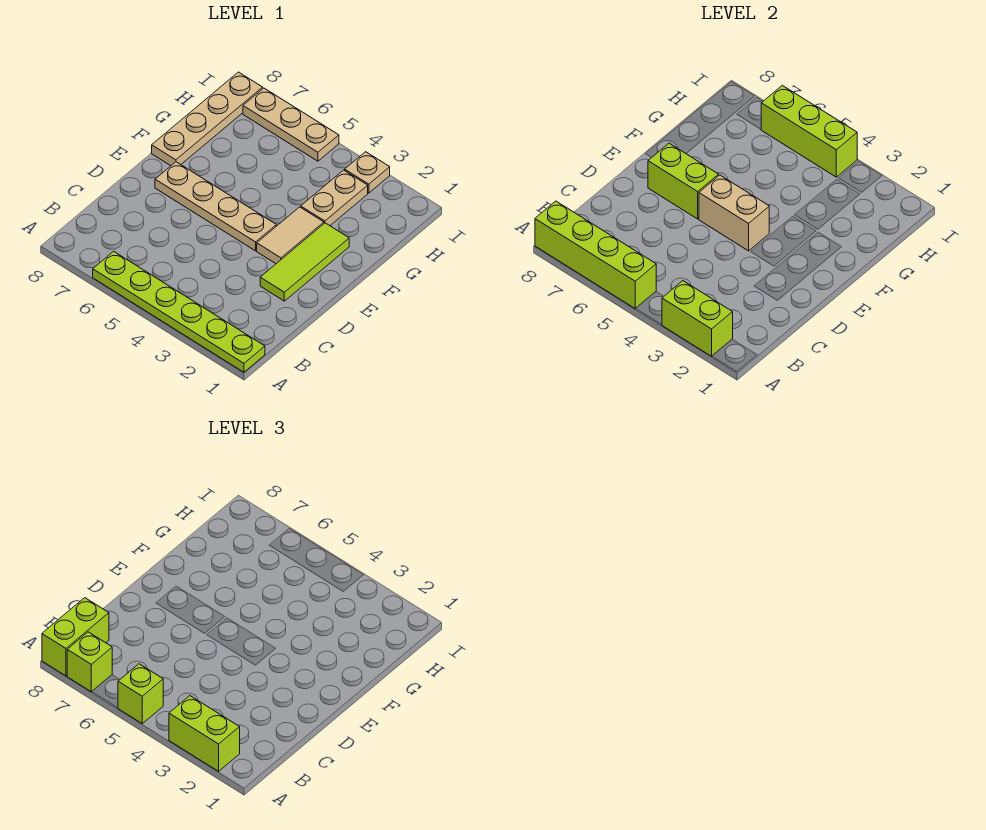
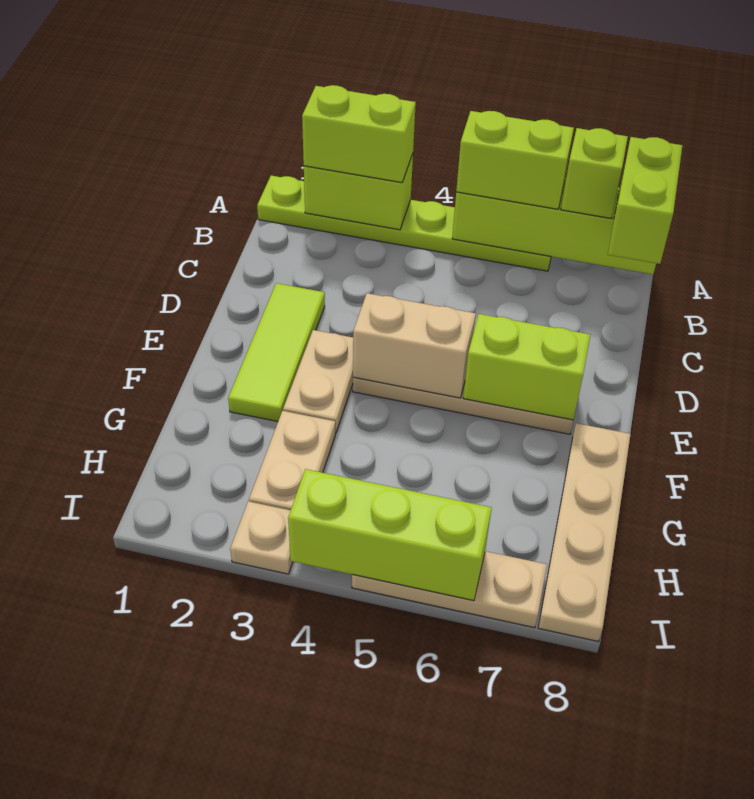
lime 1x1 brick [118,664,163,723] -> lime 1x2 brick [456,111,574,209]
tan 1x2 tile [257,207,324,264] -> tan 1x2 plate [283,330,353,433]

